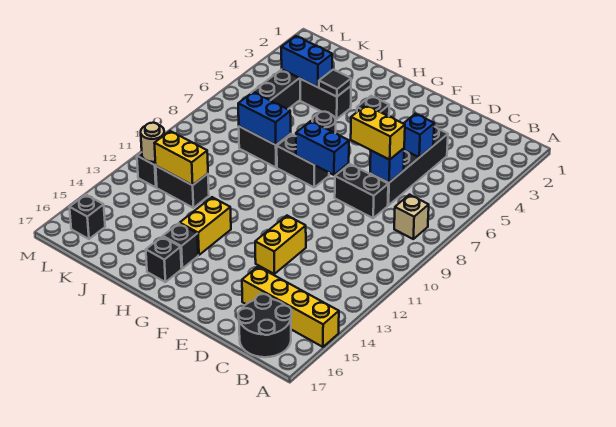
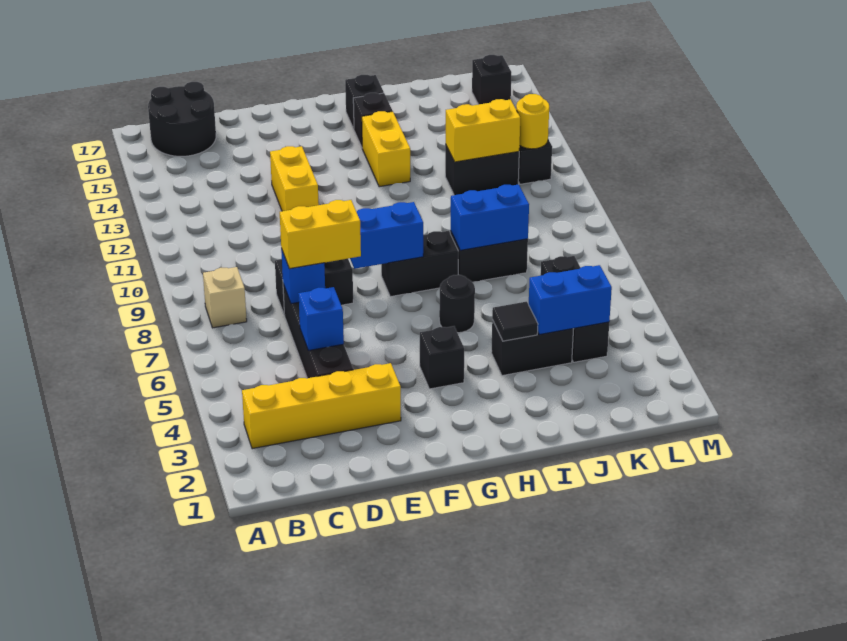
yellow 1x4 brick [242,267,339,347] -> yellow 1x4 brick moved to [242,363,401,449]
tan 1x1 round brick [141,123,164,162] -> yellow 1x1 round brick [516,94,549,149]

